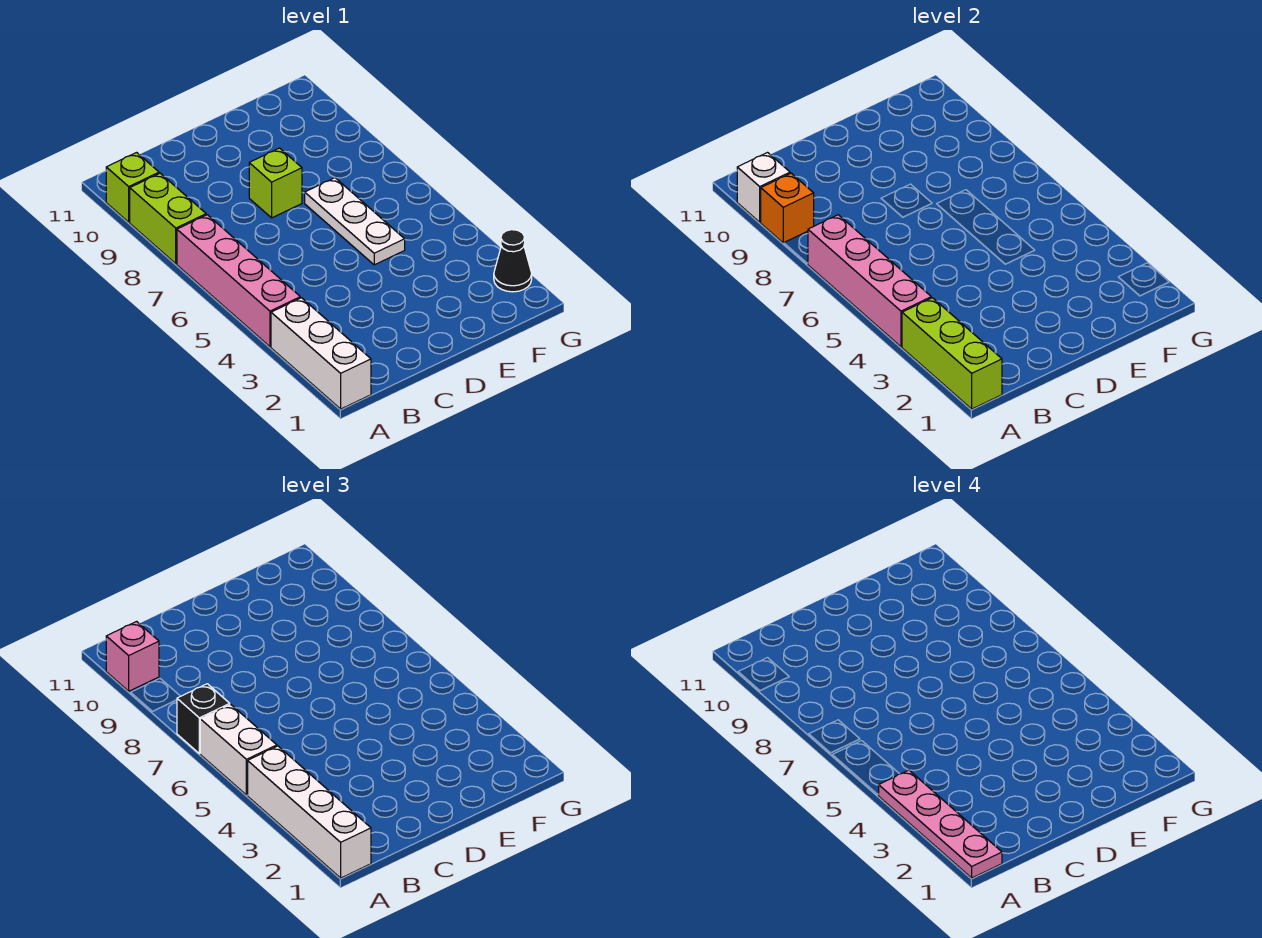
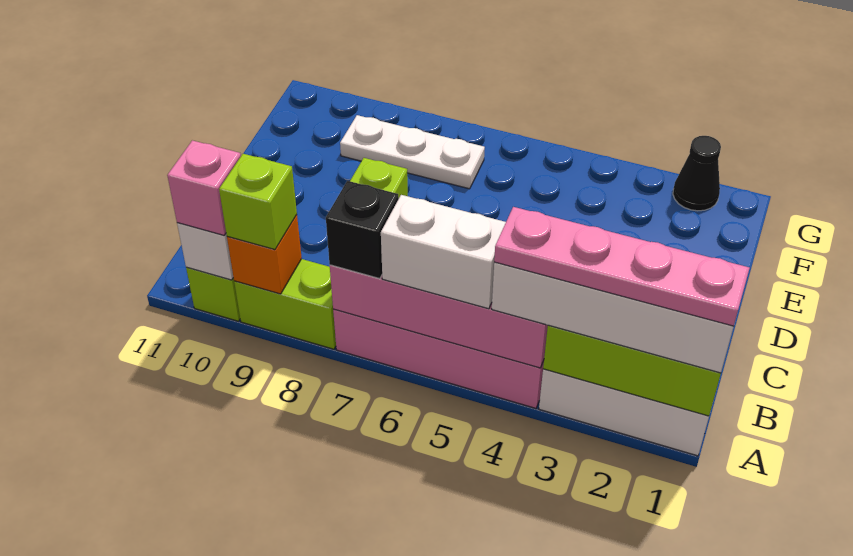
none -> lime 1x1 brick [219,154,297,250]
white 1x3 plate [305,178,405,265] -> white 1x3 plate moved to [340,115,485,189]

